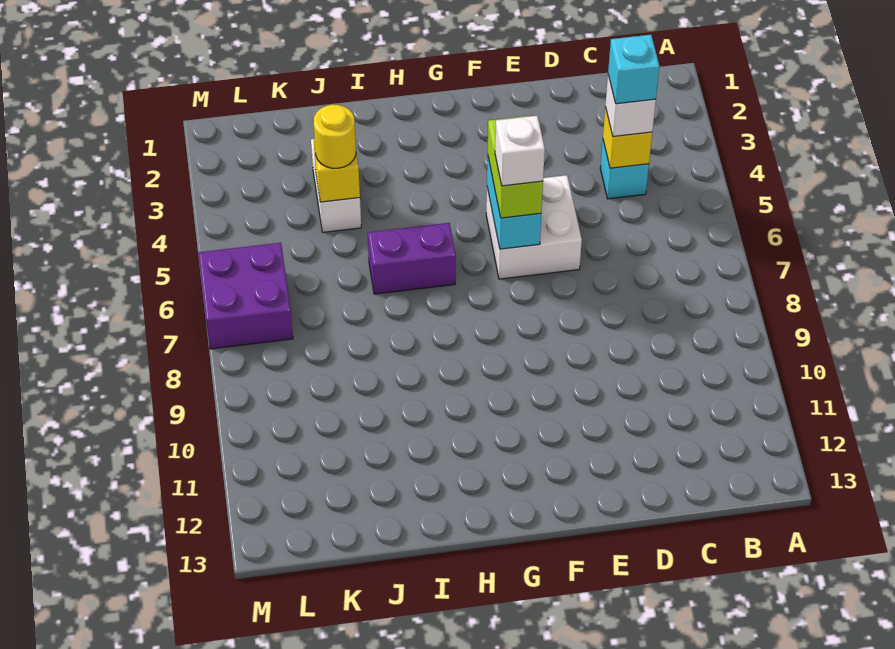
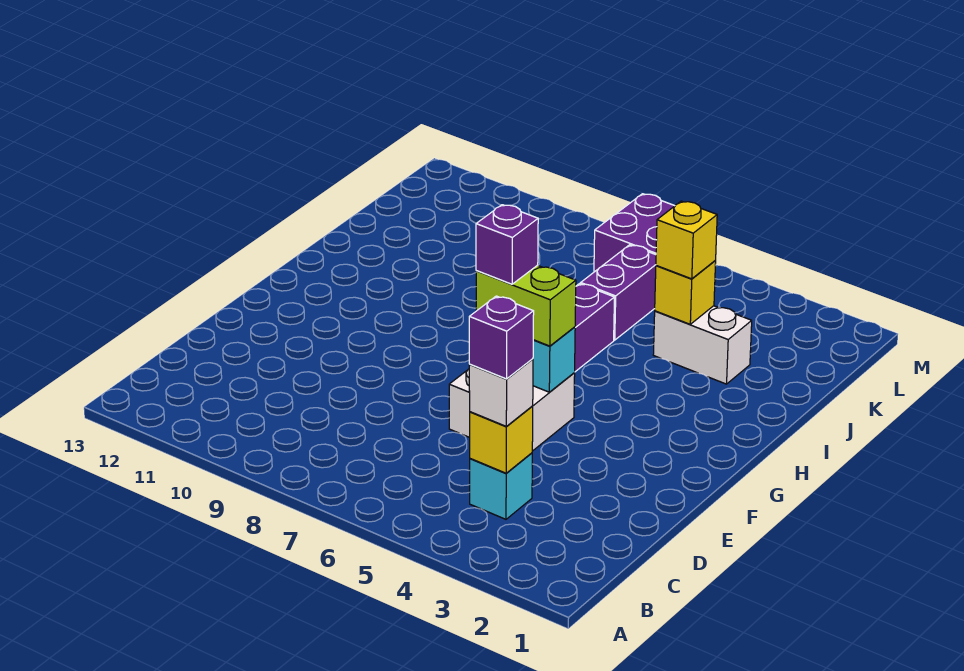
cyan 1x1 brick [608,35,659,104] -> purple 1x1 brick [469,296,534,379]
white 1x1 brick [495,116,545,186] -> purple 1x1 brick [476,205,538,284]
yellow 1x1 round brick [314,105,356,168] -> yellow 1x1 brick [656,201,717,279]
none -> purple 1x2 brick [581,245,656,340]

